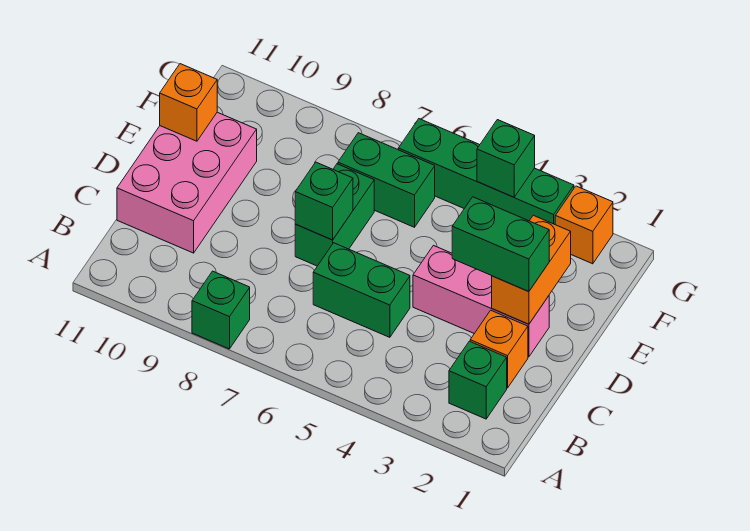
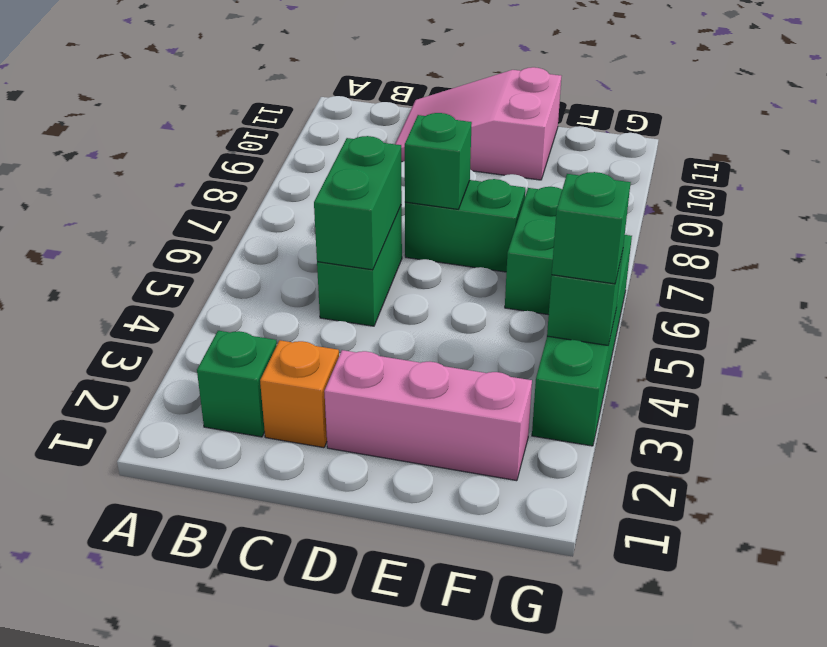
green 1x1 brick [192,271,250,349] -> green 1x1 brick moved to [552,172,631,284]
pink 2x3 brick [117,112,257,253] -> pink 2x3 slope [395,67,561,180]
pink 1x3 brick [413,246,549,357] -> pink 1x3 brick turned to [324,350,532,481]
orange 1x2 brick [492,215,571,324] -> none
green 1x2 brick [452,197,549,292] -> green 1x2 brick moved to [314,136,402,270]
orange 1x1 brick [160,64,217,141] -> none
orange 1x1 brick [555,186,613,264] -> none

